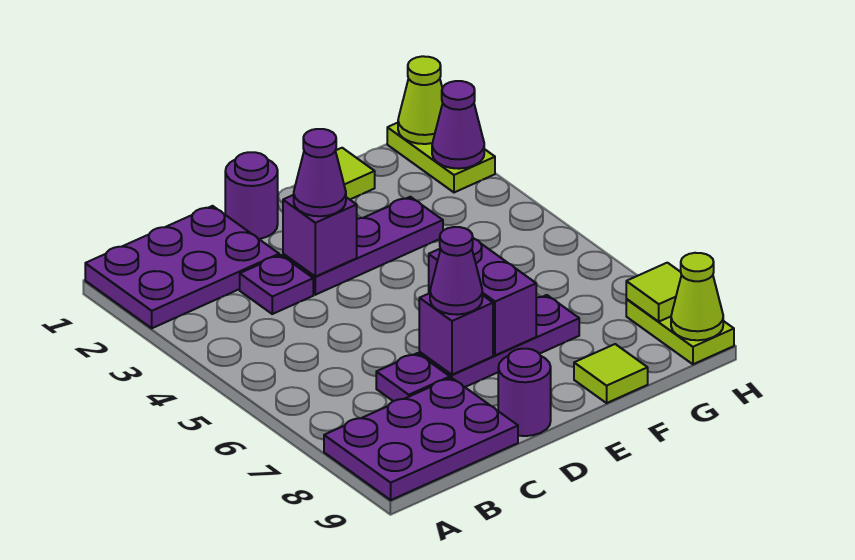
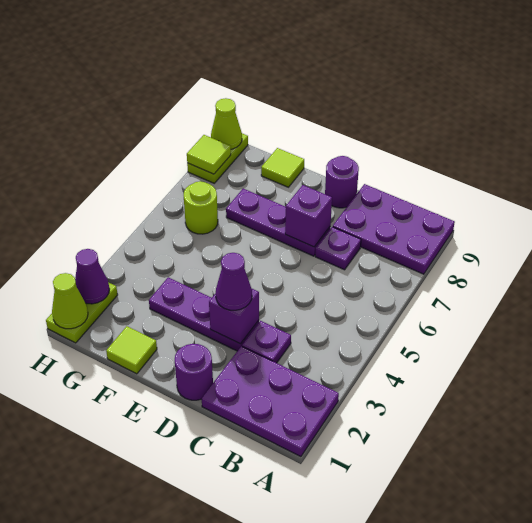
purple 1x1 cone [430,227,482,315] -> none
purple 1x2 brick [429,238,536,355] -> none
none -> lime 1x1 round brick [184,181,218,234]

